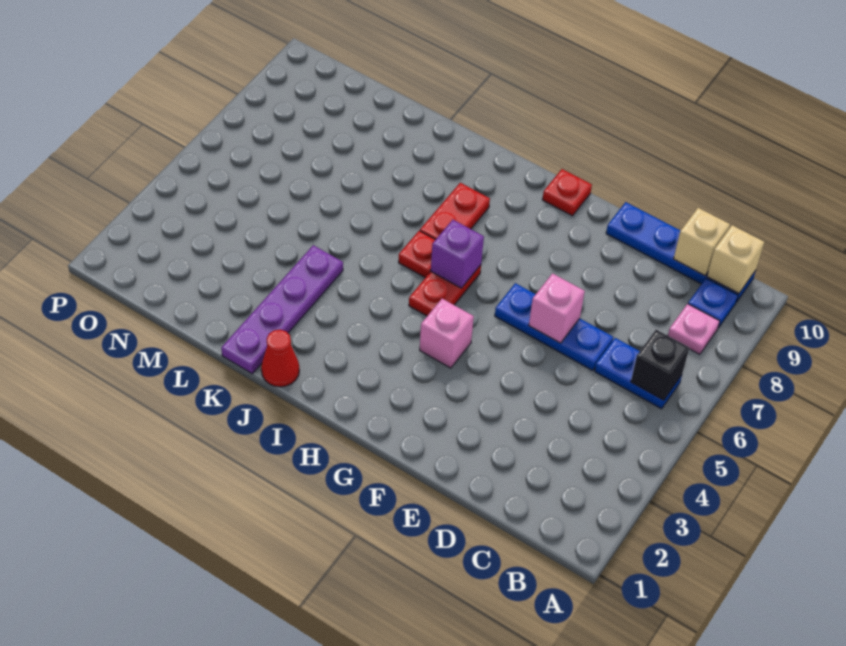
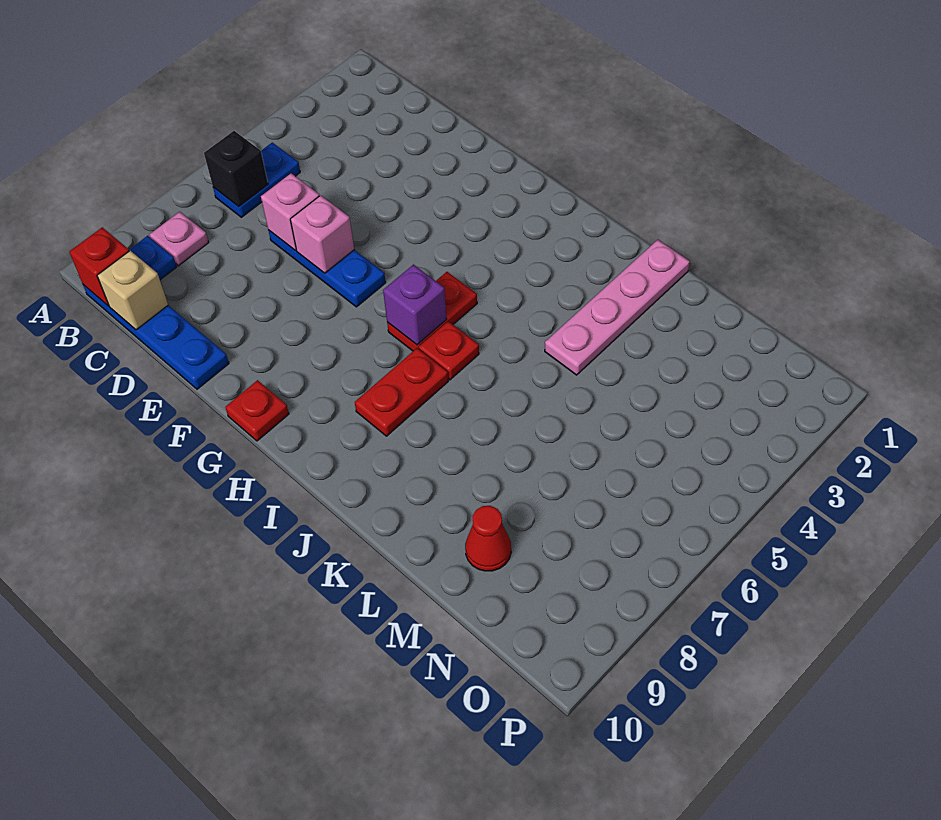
blue 1x2 plate [595,338,682,409] -> blue 1x2 plate turned to [213,143,300,217]
tan 1x1 brick [707,225,764,293] -> red 1x1 brick [69,227,129,306]
pink 1x1 brick [420,299,474,368] -> pink 1x1 brick moved to [261,173,319,250]
red 1x1 cone [261,330,299,387] -> red 1x1 cone moved to [465,506,511,571]
purple 1x4 plate [221,245,343,374] -> pink 1x4 plate [545,240,690,375]

